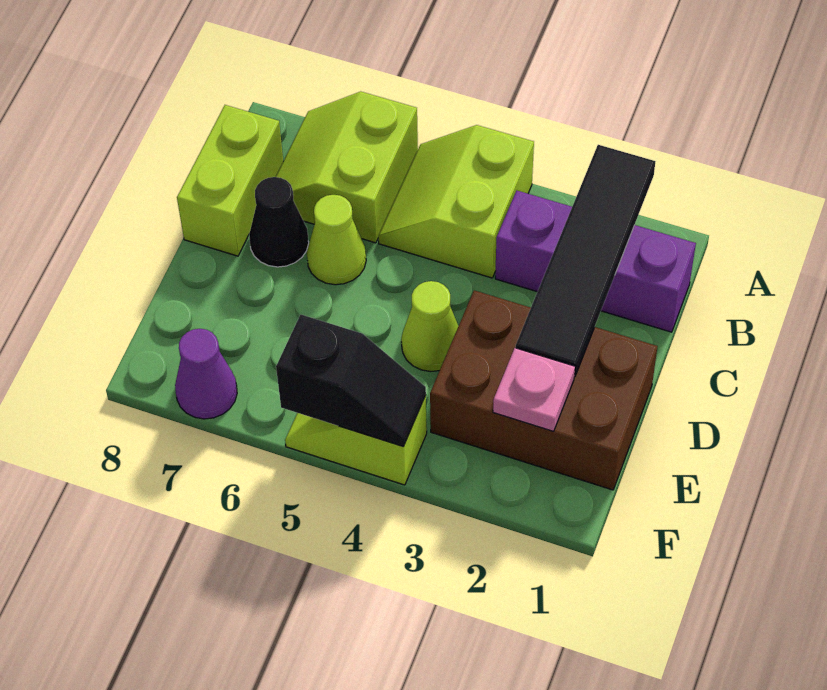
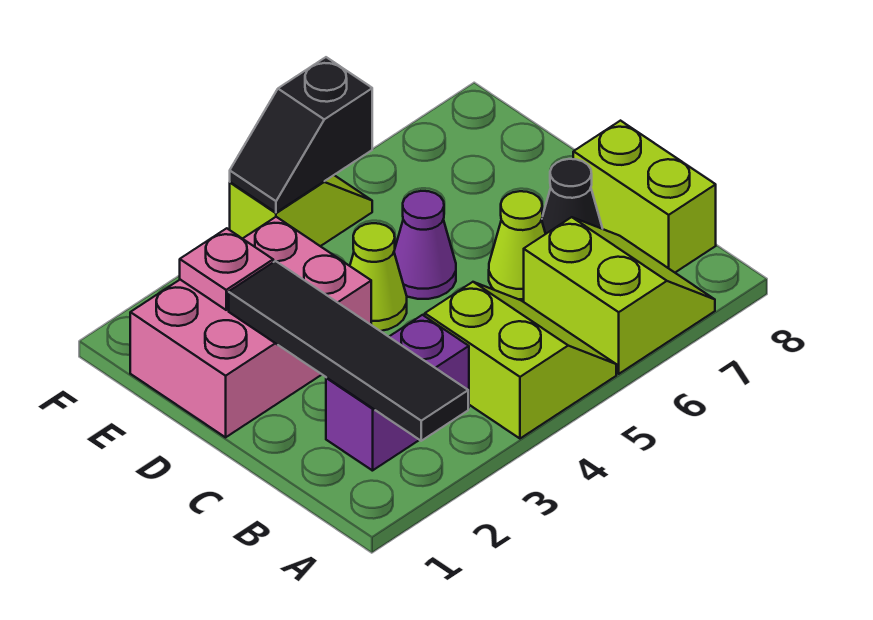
purple 1x3 brick [495,191,696,332] -> purple 1x2 brick [326,315,469,471]
brown 2x3 brick [430,290,658,490] -> pink 2x3 brick [130,217,371,437]
purple 1x1 cone [175,329,237,419] -> purple 1x1 cone moved to [394,191,456,299]

